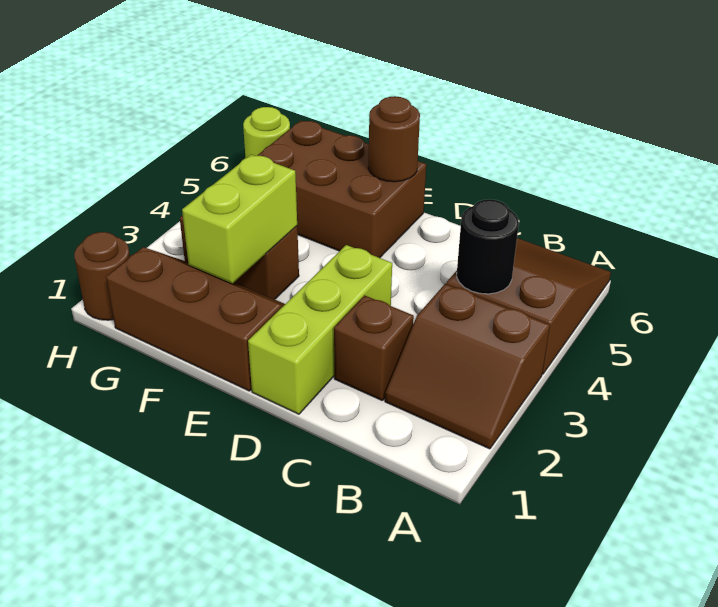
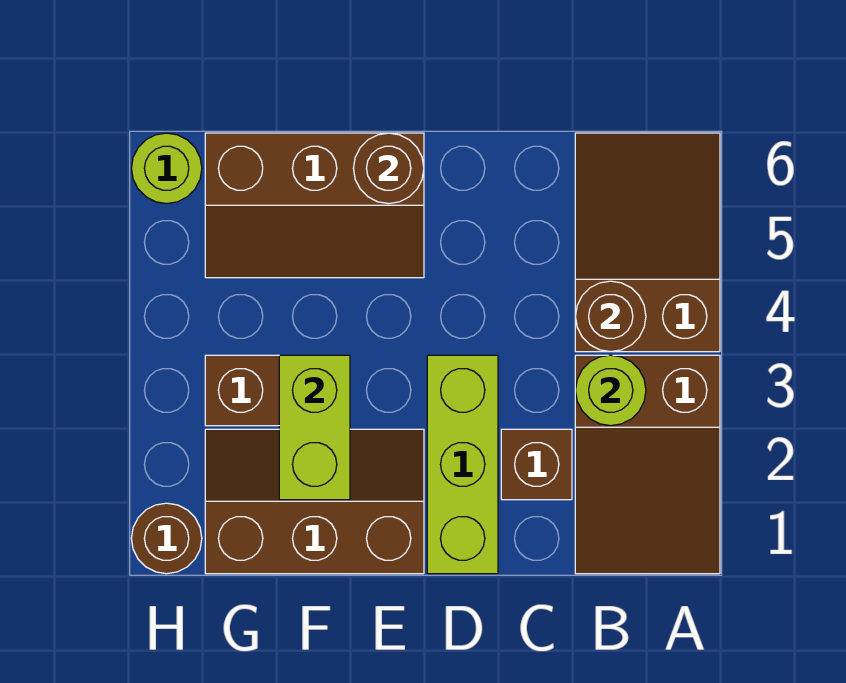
brown 2x2 slope [385,284,550,449] -> brown 2x3 slope [575,355,720,574]
none -> lime 1x1 round brick [576,355,646,426]
black 1x1 round brick [457,199,519,294] -> brown 1x1 round brick [576,281,646,352]
brown 2x3 brick [257,121,426,258] -> brown 2x3 slope [205,133,424,278]

